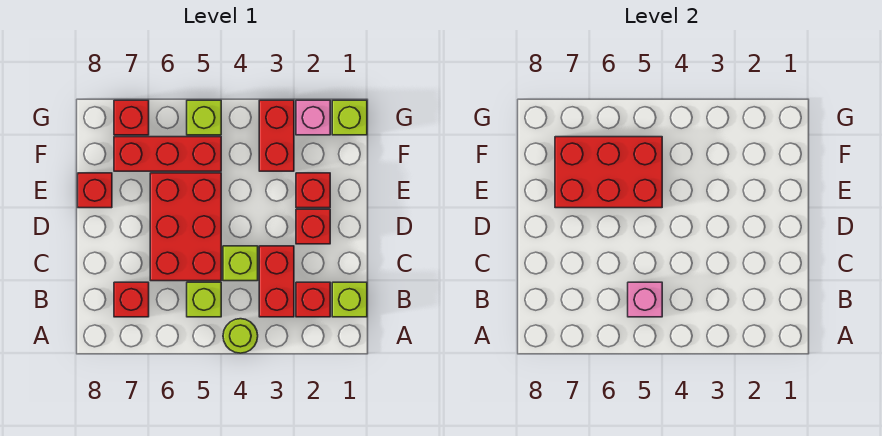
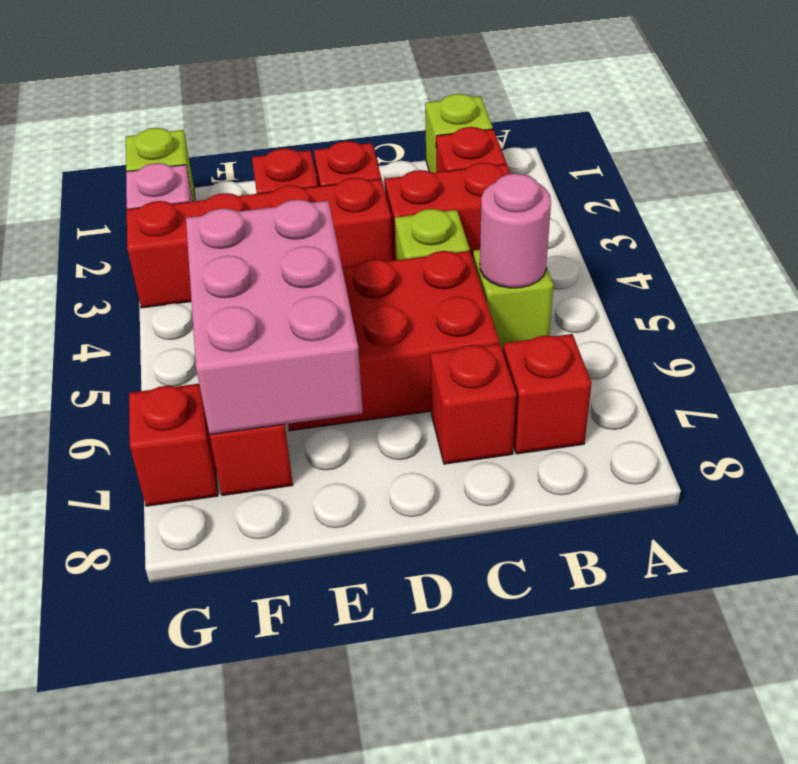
lime 1x1 round brick [223,319,258,353] -> none
pink 1x1 brick [628,282,662,317] -> pink 1x1 round brick [480,174,551,288]
red 2x3 brick [555,137,662,208] -> pink 2x3 brick [186,200,363,435]
red 1x1 brick [78,173,112,208] -> red 1x1 brick moved to [430,344,516,464]
red 1x2 brick [259,100,294,171] -> red 1x4 brick [127,178,393,308]
lime 1x1 brick [187,100,221,135] -> none

